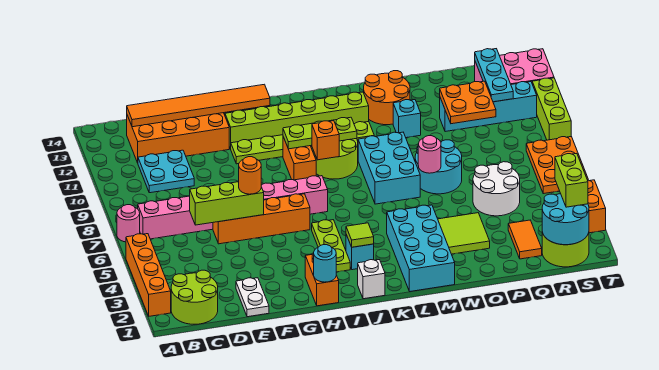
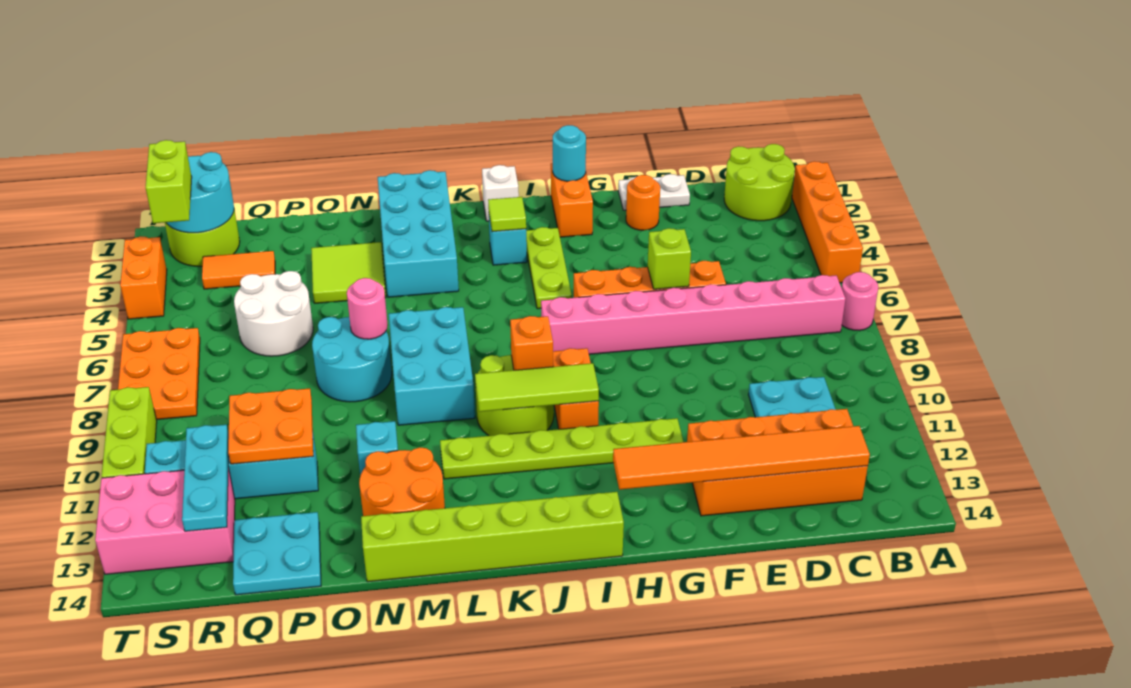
lime 1x3 brick [190,182,264,225] -> lime 1x1 brick [648,228,691,289]
white 1x2 plate [236,278,269,317] -> white 1x2 plate turned to [618,174,690,210]
orange 1x1 round brick [239,157,261,194] -> orange 1x1 round brick moved to [626,175,660,230]
lime 1x6 brick [225,92,369,149] -> lime 1x6 brick moved to [361,492,624,582]
lime 1x3 plate [283,117,357,149] -> lime 1x3 tile [475,363,599,412]
none -> cyan 2x2 plate [233,512,321,595]
orange 1x2 tile [508,220,542,259] -> orange 1x2 tile turned to [202,251,275,289]

